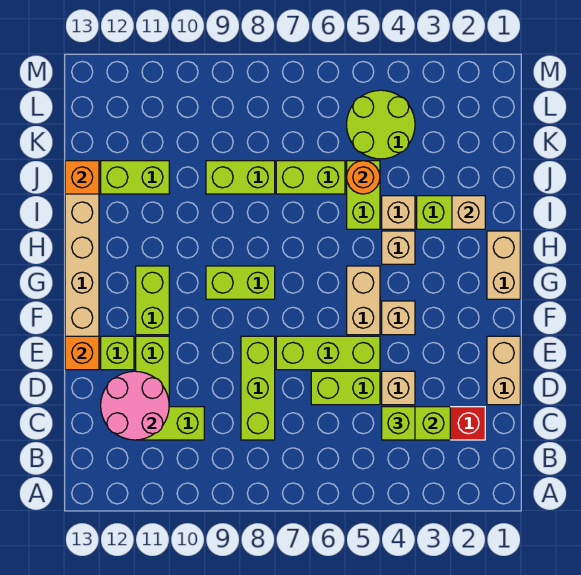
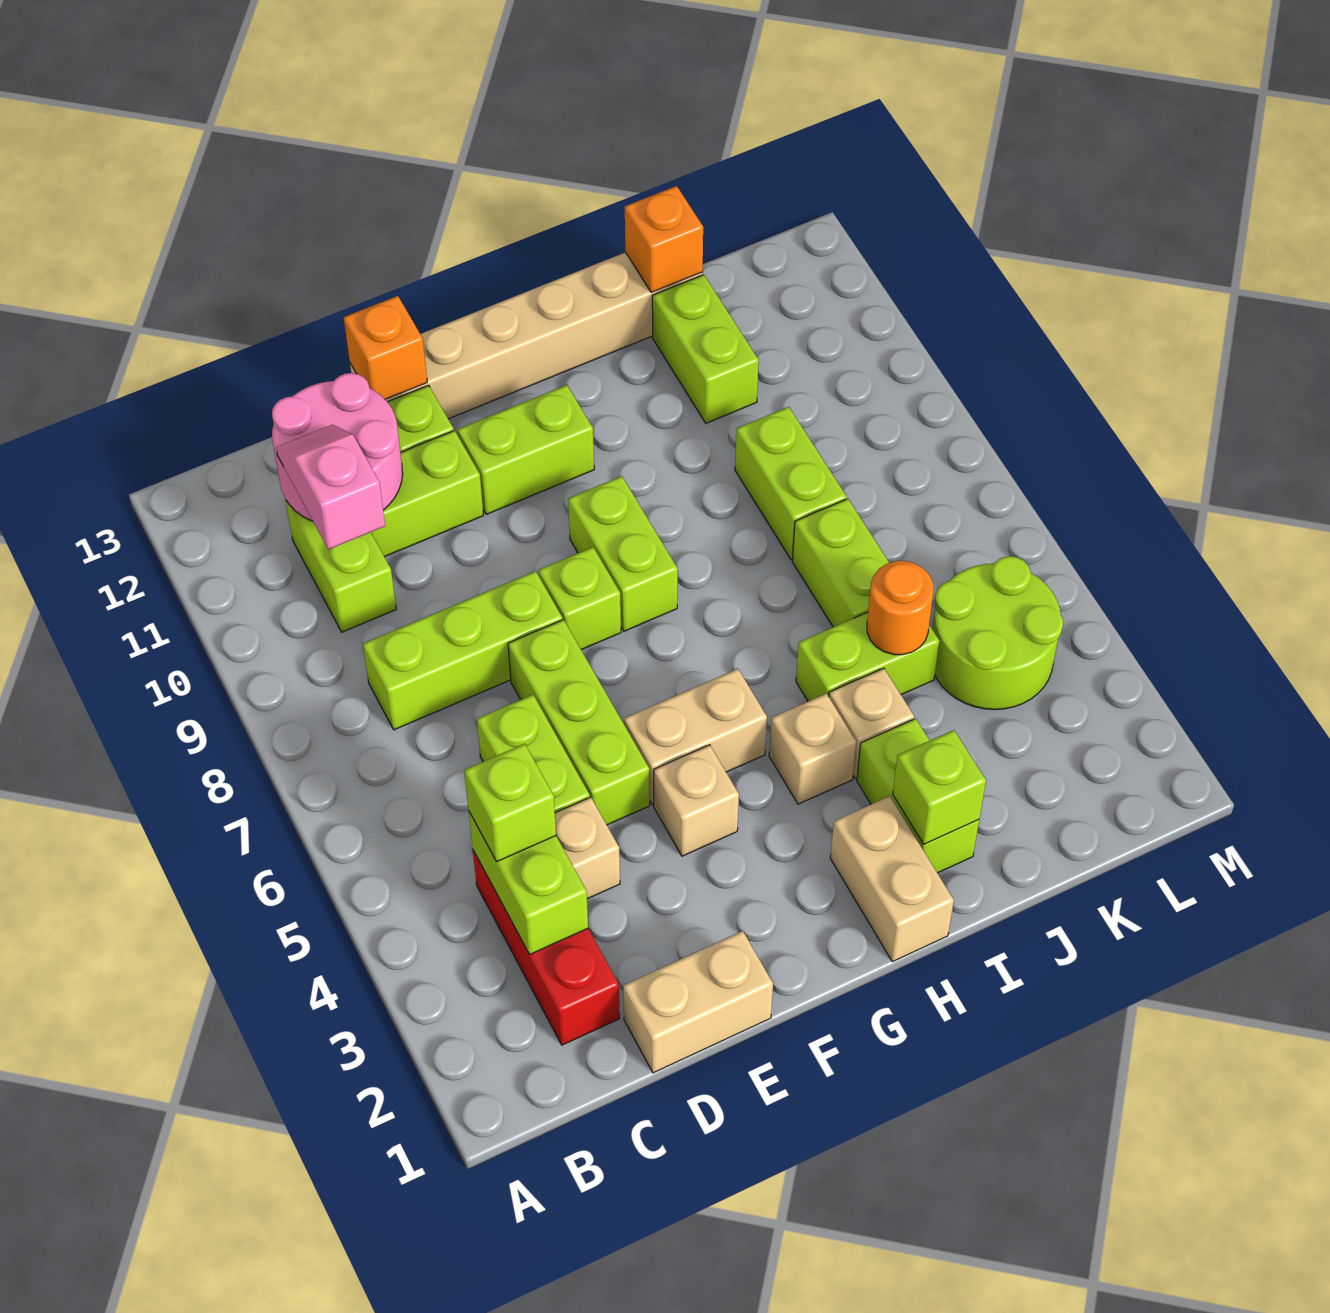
none -> pink 1x2 slope [276,425,385,549]
none -> lime 1x1 brick [538,547,621,650]
tan 1x2 brick [487,231,520,299] -> tan 1x2 brick turned to [830,796,954,962]
tan 1x1 brick [452,196,485,229] -> lime 1x1 brick [893,730,986,844]

